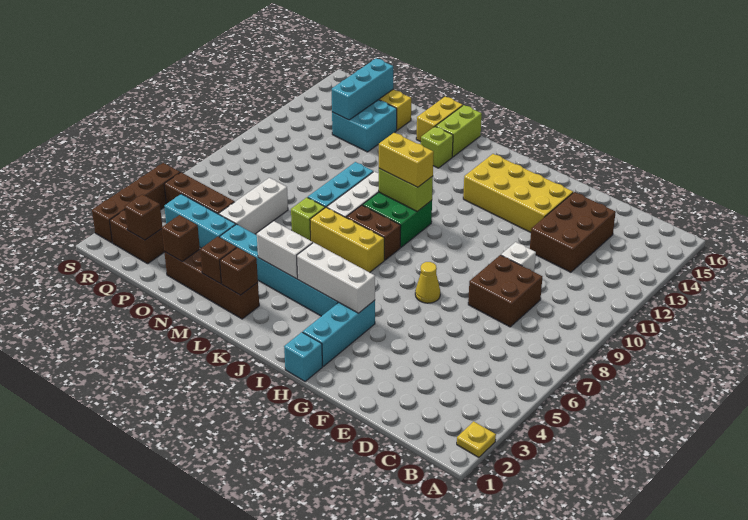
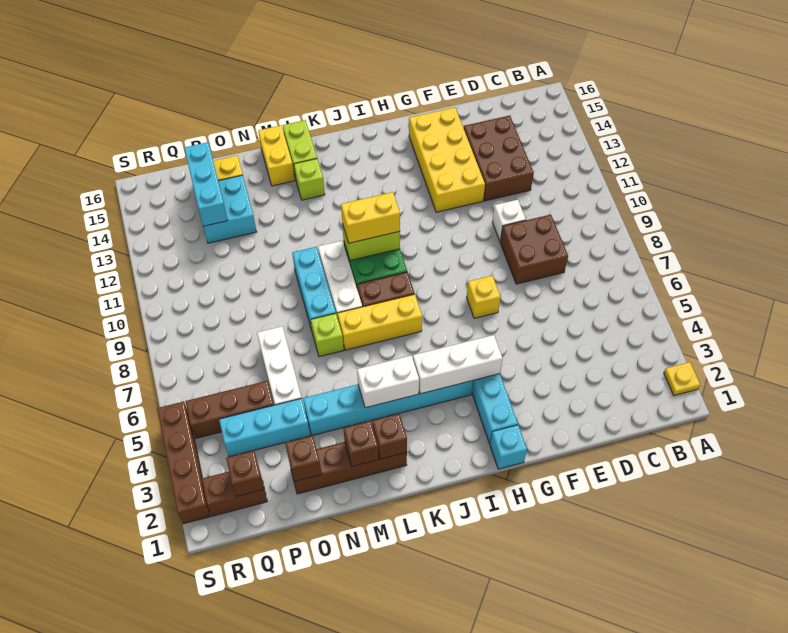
yellow 2x4 brick [463,154,573,232] -> yellow 2x4 brick turned to [409,107,485,212]
yellow 1x1 cone [415,262,440,303] -> yellow 1x1 brick [467,276,500,318]

